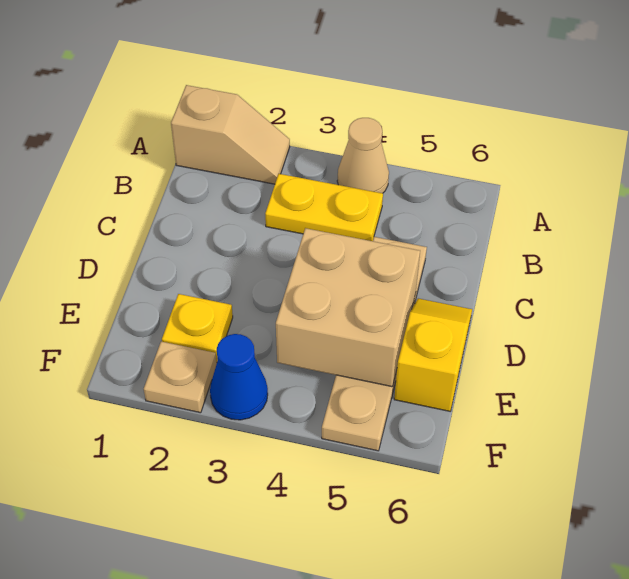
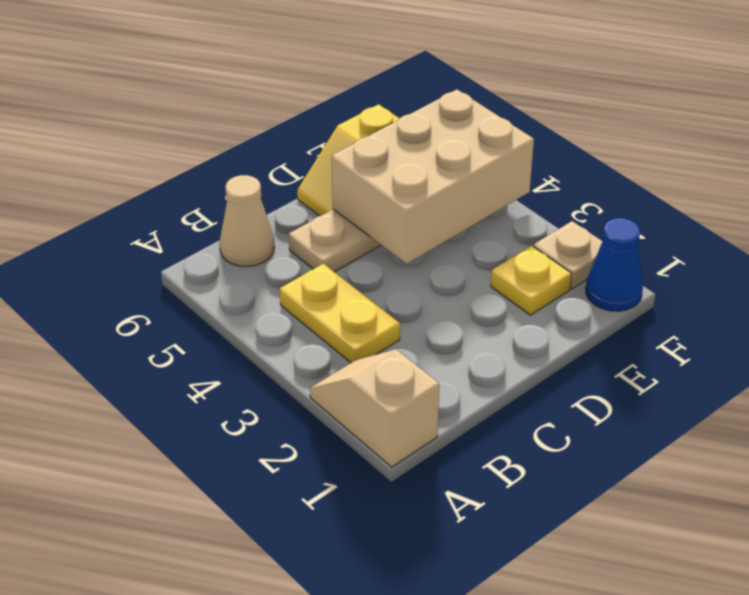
tan 1x1 cone [337,118,389,193] -> tan 1x1 cone moved to [220,175,275,266]
tan 2x2 brick [276,228,420,387] -> tan 2x3 brick [332,90,534,264]
blue 1x1 cone [210,334,268,420] -> blue 1x1 cone moved to [586,218,643,311]

